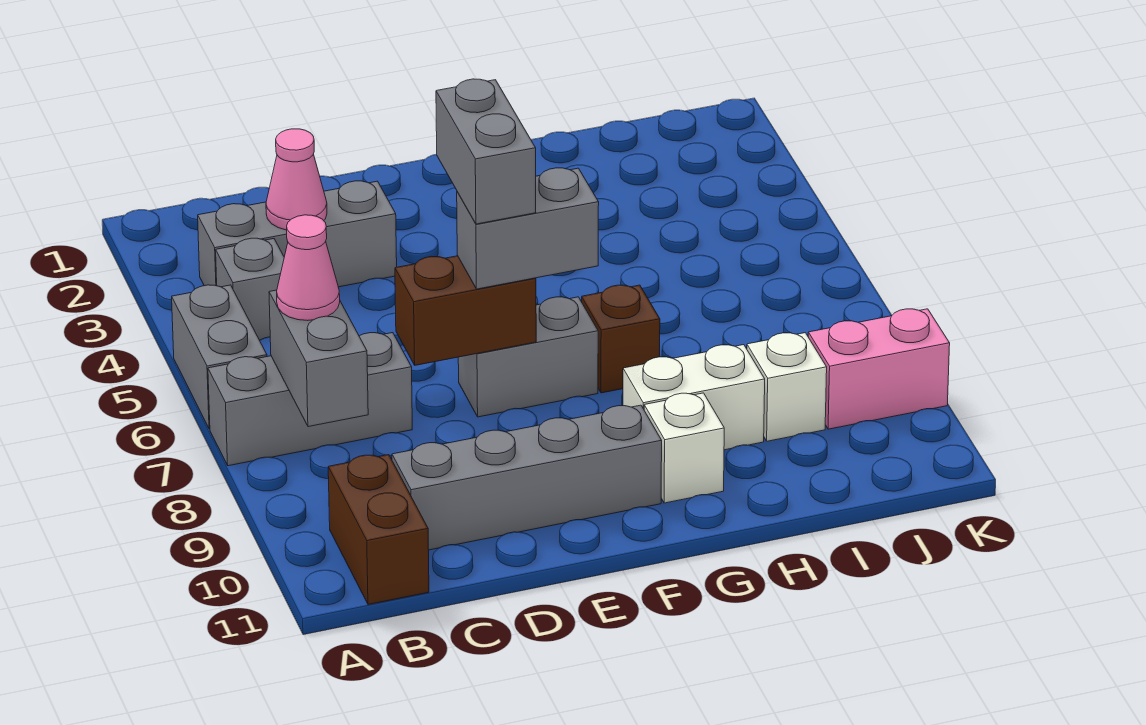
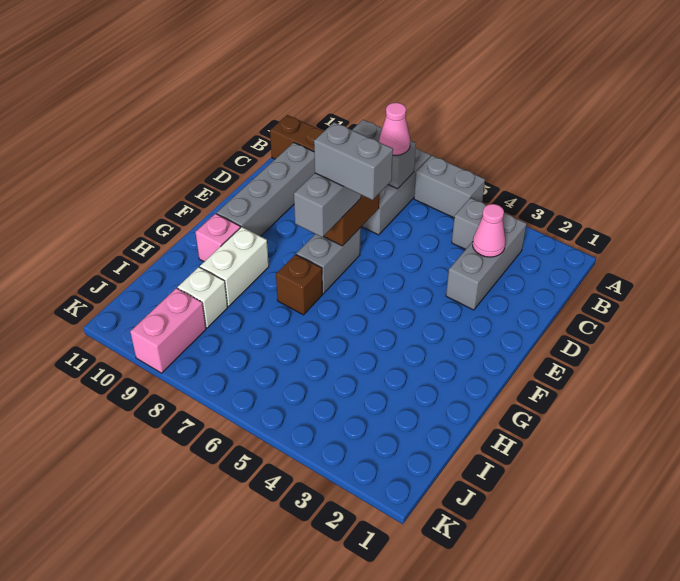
white 1x1 brick [644,393,724,503] -> pink 1x1 brick [195,214,240,262]

